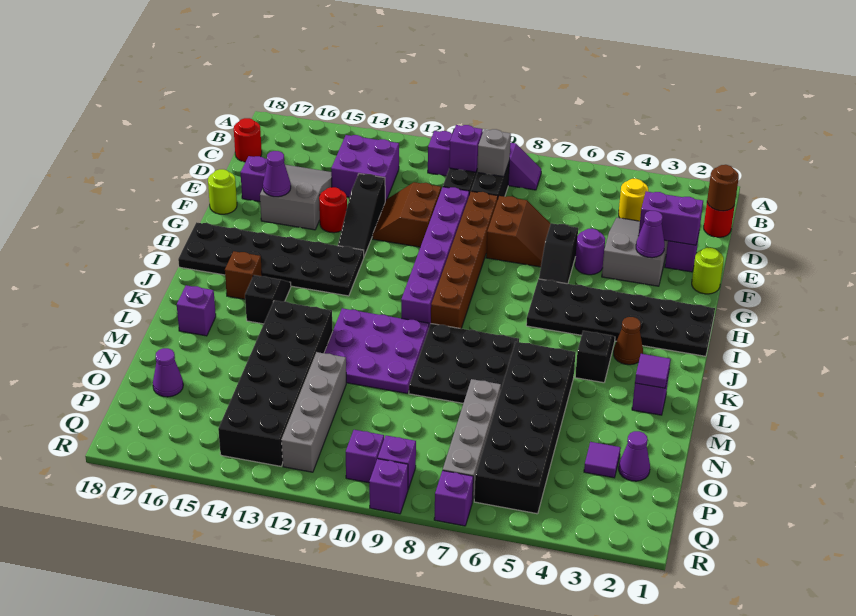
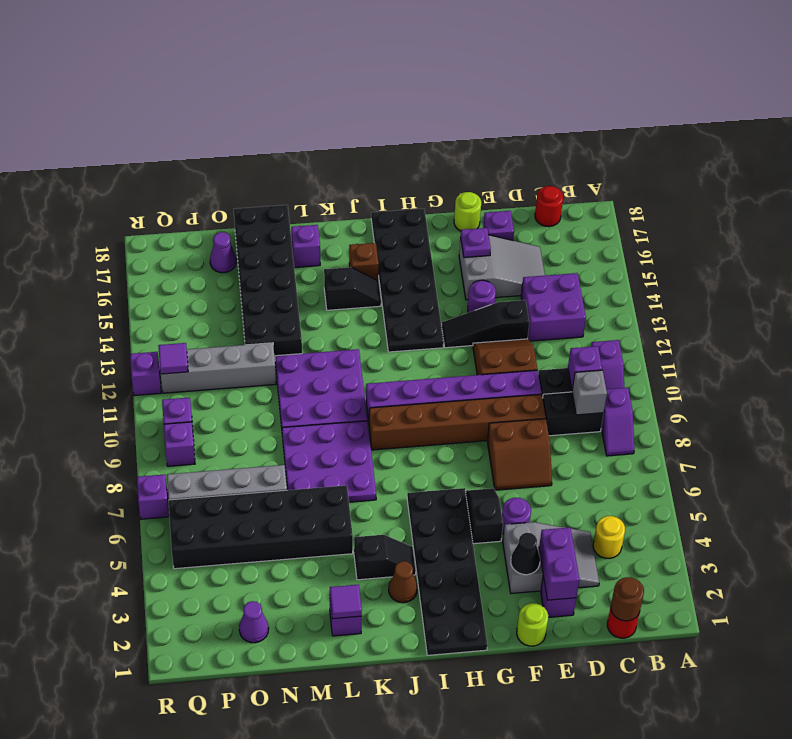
purple 1x1 cone [636,211,665,258] -> black 1x1 cone [511,533,540,575]
black 1x2 slope [539,223,578,284] -> black 1x2 slope turned to [466,488,503,544]
red 1x1 round brick [319,187,347,233] -> purple 1x1 round brick [468,280,496,313]
purple 1x1 cone [263,151,291,197] -> purple 1x1 plate [461,228,491,257]
black 3x3 plate [409,324,519,403] -> purple 3x3 plate [282,421,376,502]
black 2x6 brick [218,300,333,466] -> black 2x6 brick turned to [234,205,302,357]
purple 1x1 tile [584,442,621,478] -> purple 1x1 tile moved to [158,343,188,374]
purple 1x1 brick [369,459,408,514] -> purple 1x1 brick moved to [130,352,161,396]

